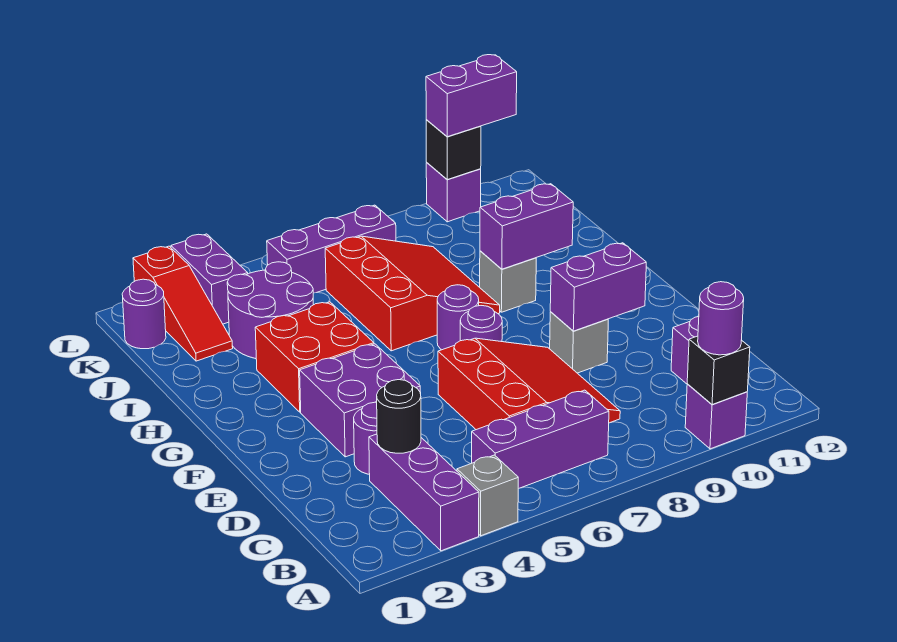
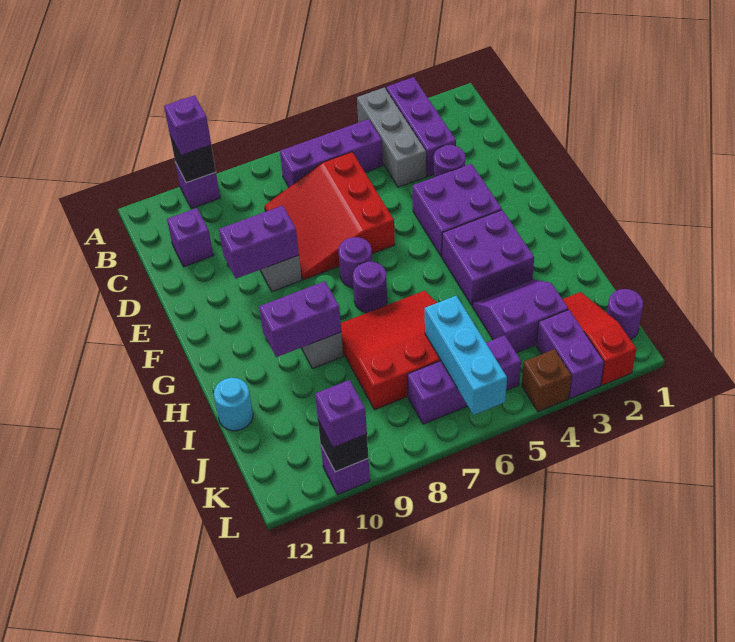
grey 1x1 brick [457,455,518,536] -> grey 1x3 brick [357,87,426,187]
purple 1x1 round brick [698,282,744,355] -> purple 1x1 brick [164,95,211,156]
black 1x1 round brick [377,380,421,453] -> none
red 2x2 brick [255,302,374,412] -> purple 2x2 brick [442,210,534,306]
red 3x3 slope [325,236,500,351] -> red 3x3 slope turned to [341,291,441,410]
purple 2x2 round brick [227,262,313,359] -> purple 2x2 slope [473,279,568,353]
none -> cyan 1x1 round brick [214,378,253,431]
none -> cyan 1x3 brick [425,296,507,415]
none -> brown 1x1 brick [522,349,572,412]
purple 1x2 brick [426,55,517,137] -> purple 1x1 brick [315,380,367,448]

